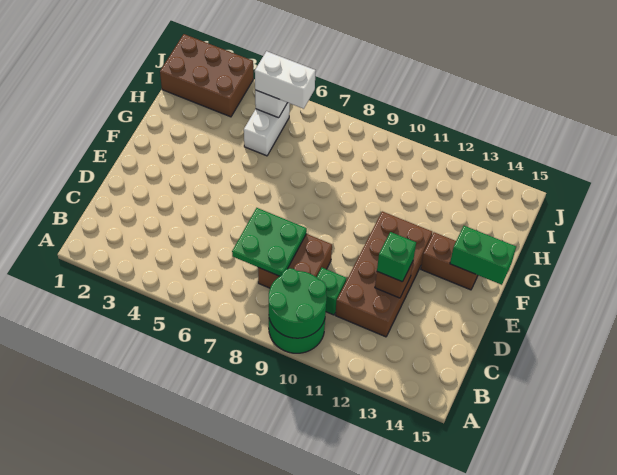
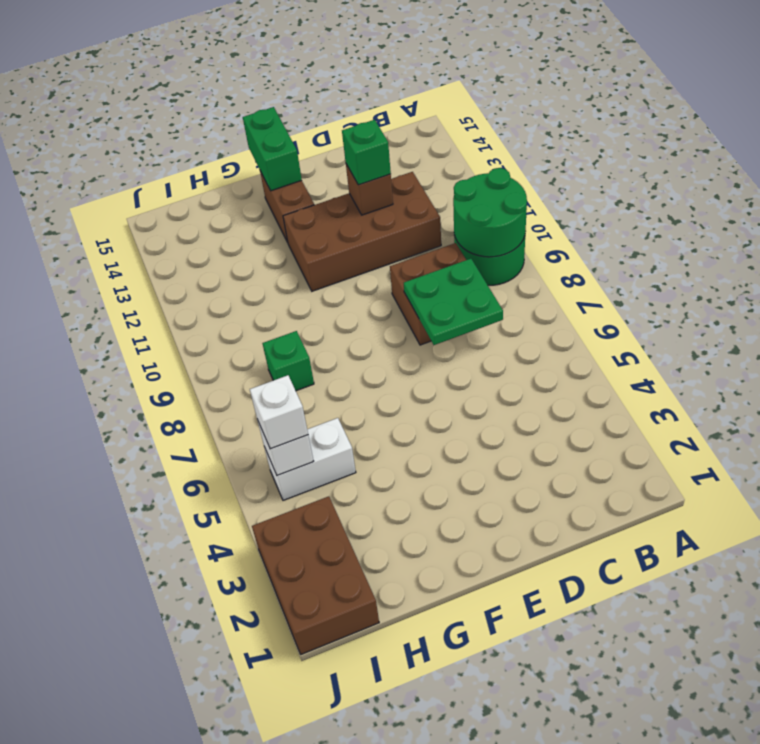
green 1x1 brick [317,268,346,315] -> green 1x1 brick moved to [262,331,314,391]
white 1x2 brick [255,51,316,109] -> white 1x1 brick [250,375,308,449]

